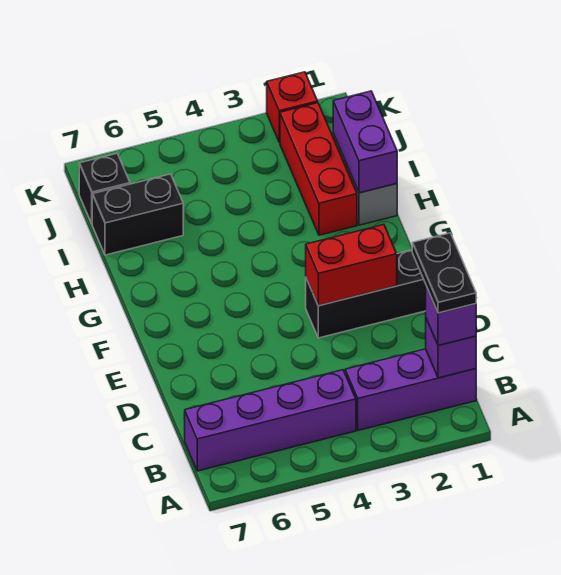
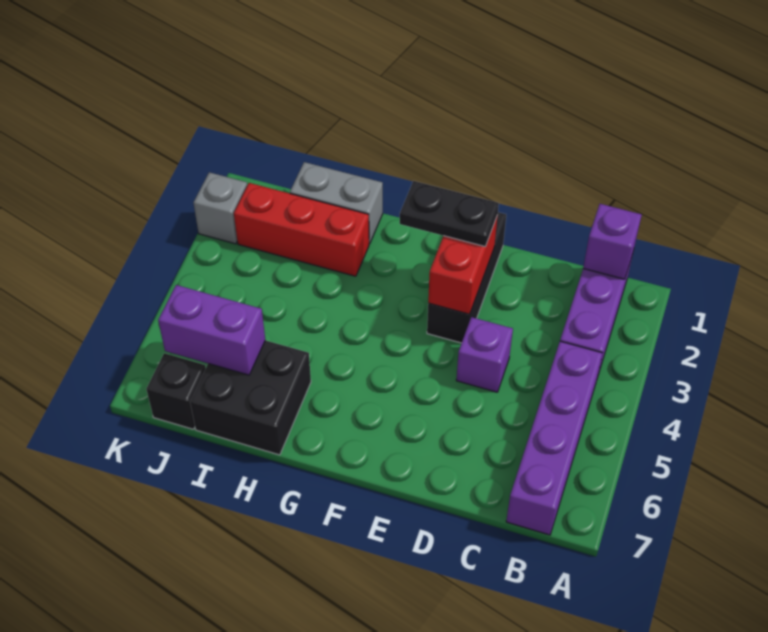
purple 1x1 brick [426,286,476,346] -> purple 1x1 brick moved to [456,317,513,392]
black 1x2 plate [412,233,476,313] -> black 1x2 plate moved to [400,181,499,247]
purple 1x2 brick [333,91,397,193] -> purple 1x2 brick moved to [158,285,265,375]
black 1x2 brick [92,174,183,255] -> black 2x2 brick [190,340,311,455]
red 1x1 brick [267,72,318,143] -> grey 1x1 brick [193,172,247,244]

